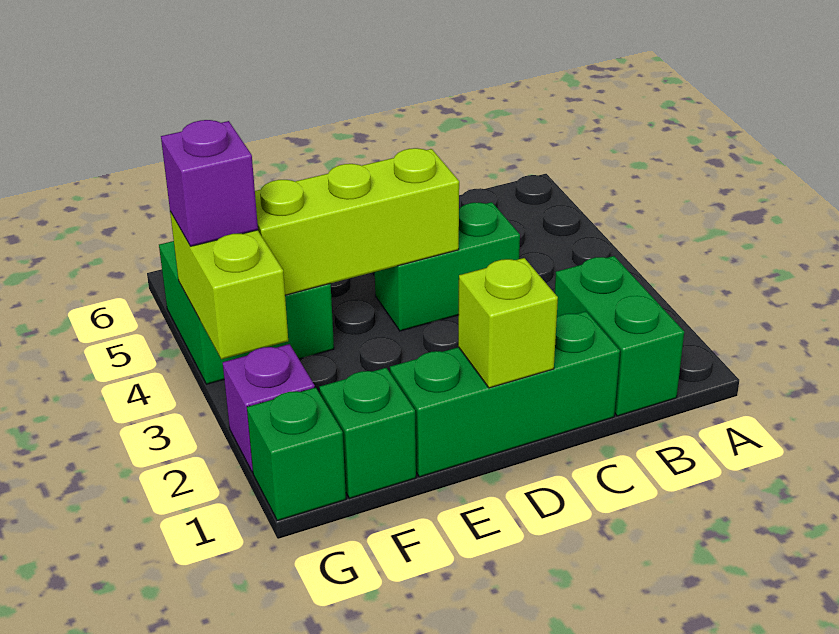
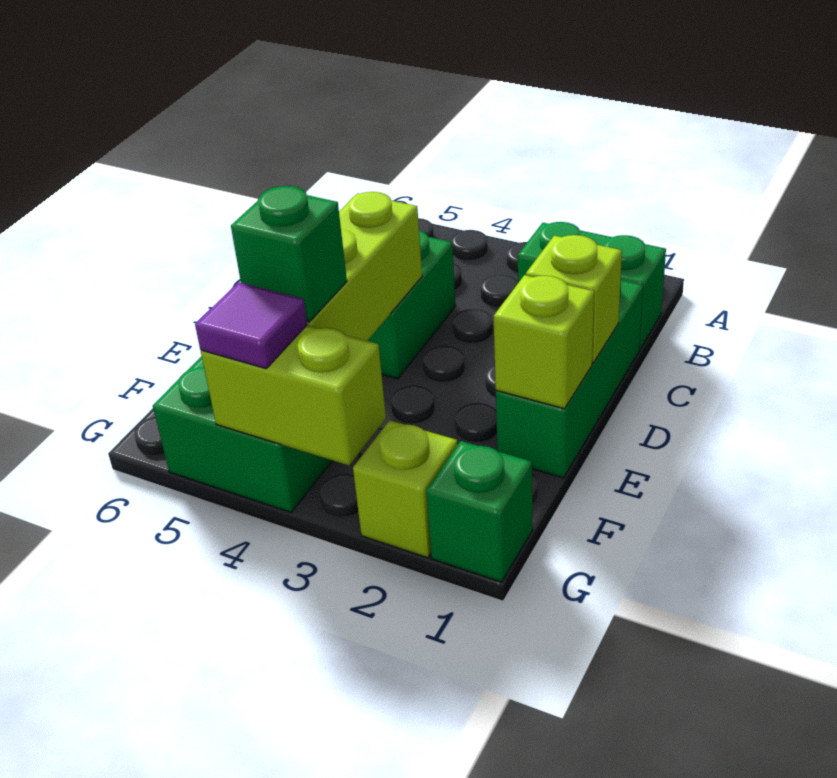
none -> lime 1x1 brick [494,275,594,409]
green 1x1 brick [319,368,416,499] -> green 1x1 brick moved to [231,186,347,322]
purple 1x1 brick [223,344,315,472] -> lime 1x1 brick [353,420,458,558]
purple 1x1 brick [161,120,258,246] -> purple 1x1 tile [195,282,307,368]

